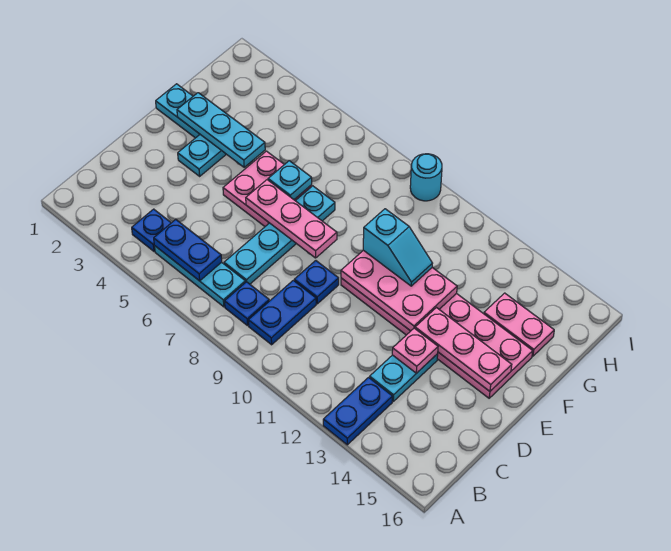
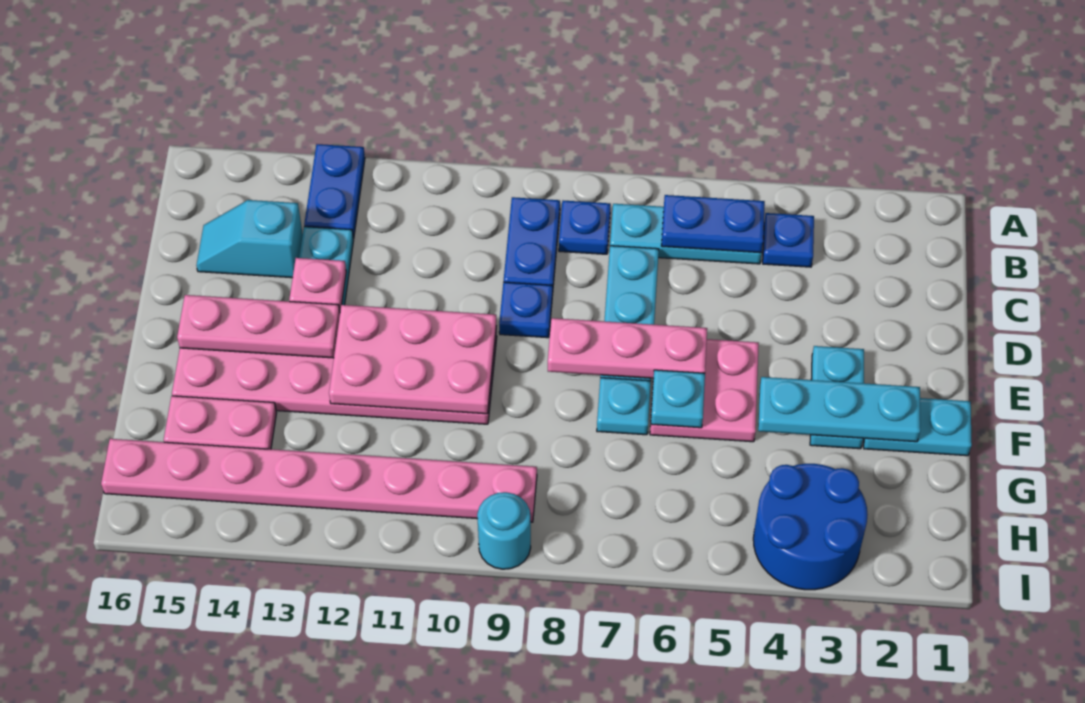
cyan 1x2 slope [363,209,433,286] -> cyan 1x2 slope moved to [196,200,303,278]
none -> blue 2x2 round brick [753,464,868,590]
none -> pink 1x8 plate [101,439,537,522]

